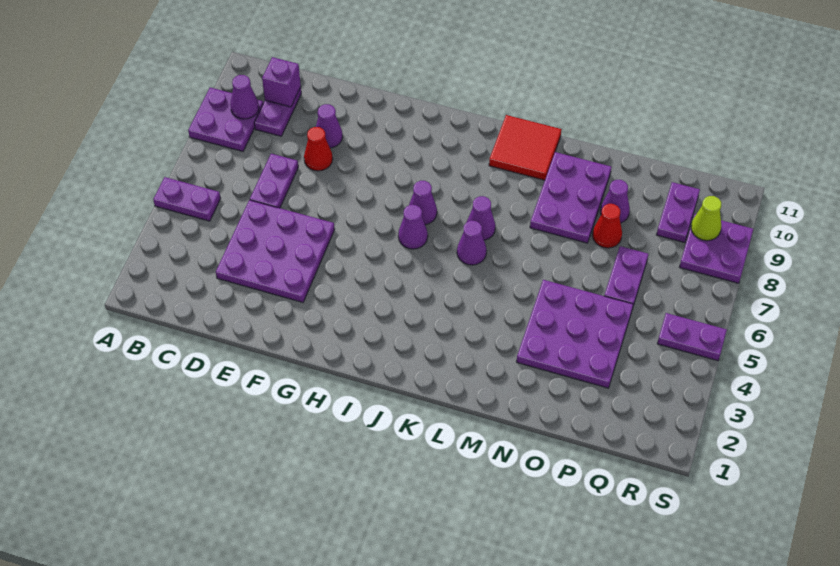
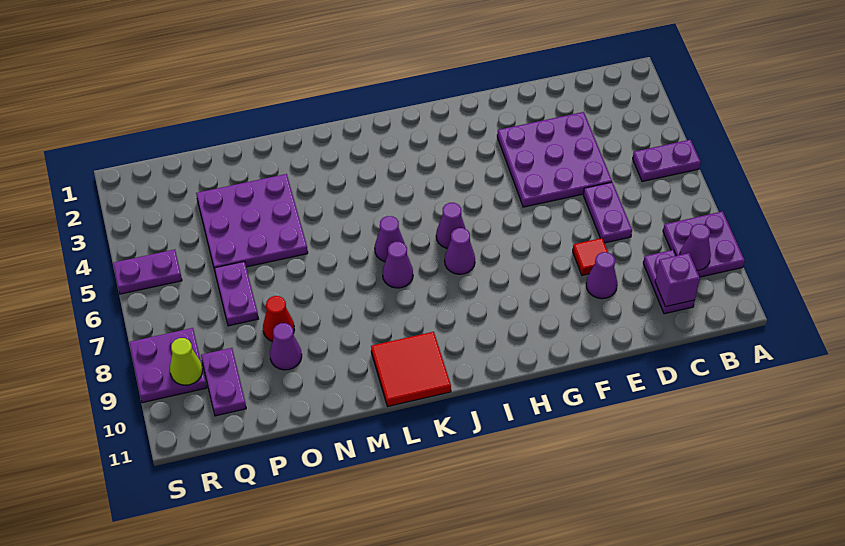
red 1x1 cone [304,127,333,171] -> red 1x1 tile [573,238,608,275]
purple 2x3 plate [530,152,611,243] -> none

